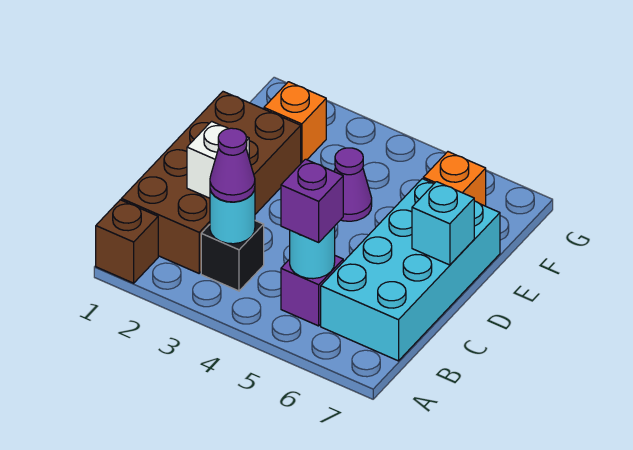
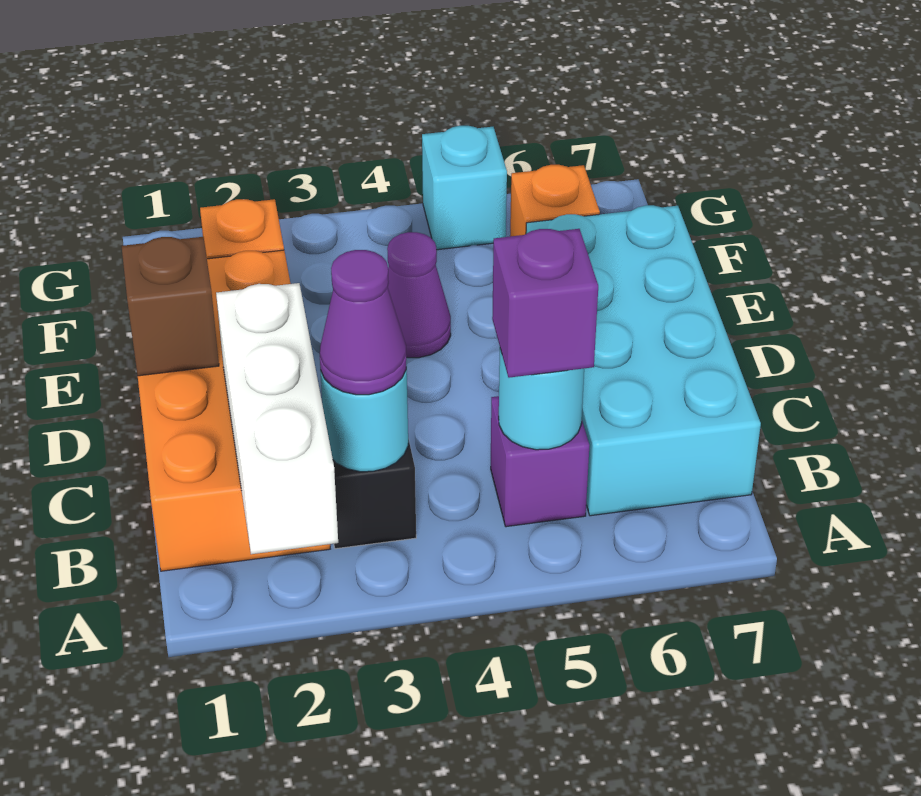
brown 1x1 brick [96,200,158,283] -> brown 1x1 brick moved to [122,237,219,376]
brown 2x4 brick [121,92,301,273] -> orange 2x4 brick [138,250,330,571]
white 1x1 brick [187,121,249,198] -> white 1x3 brick [216,283,338,554]
cyan 1x1 brick [412,182,474,265] -> cyan 1x1 brick moved to [422,126,507,250]

